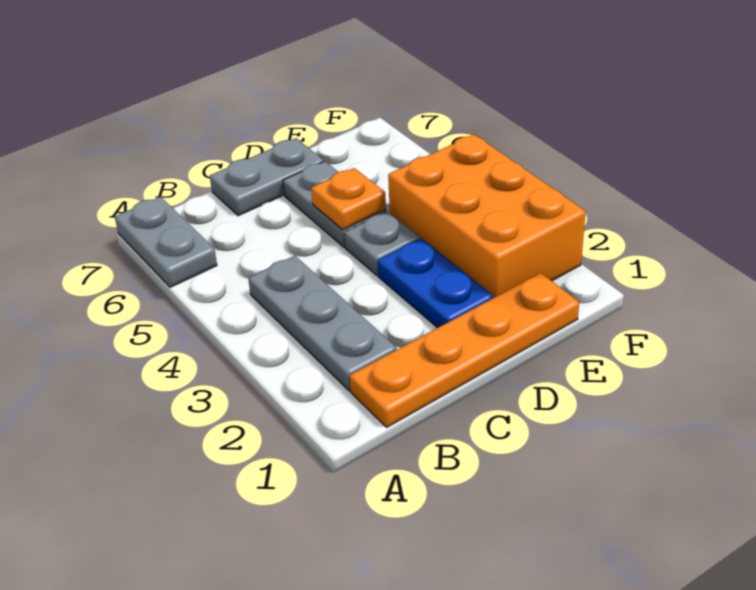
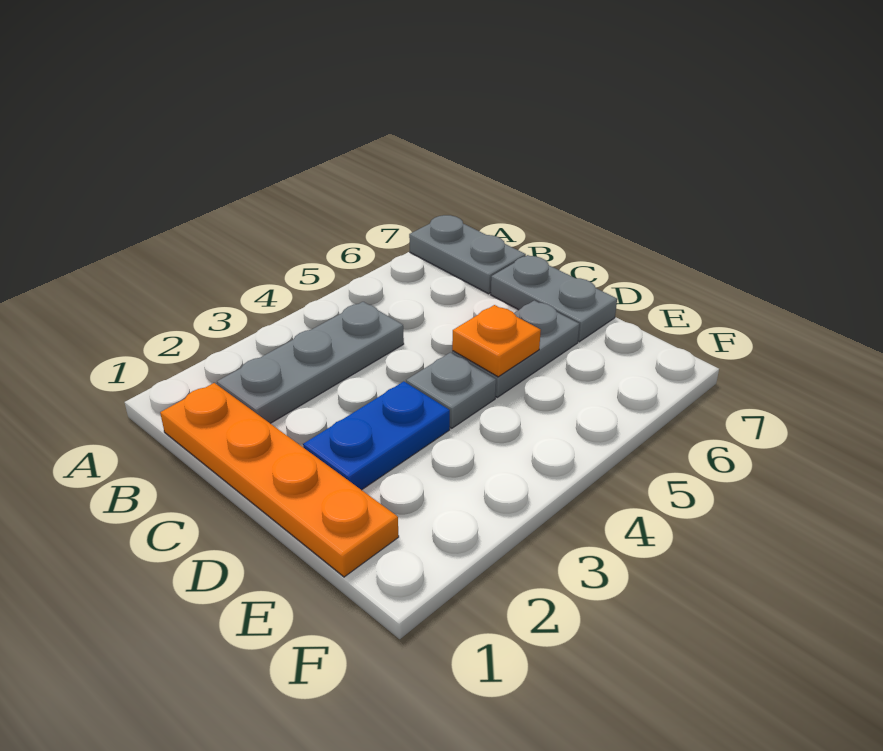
grey 1x2 plate [115,197,217,287] -> grey 1x2 plate turned to [409,215,526,294]
orange 2x3 brick [388,134,586,298] -> none

